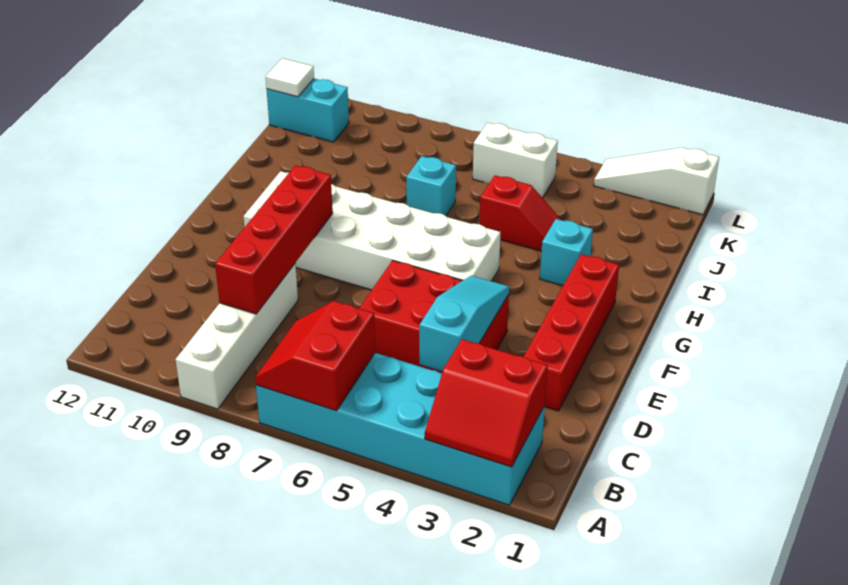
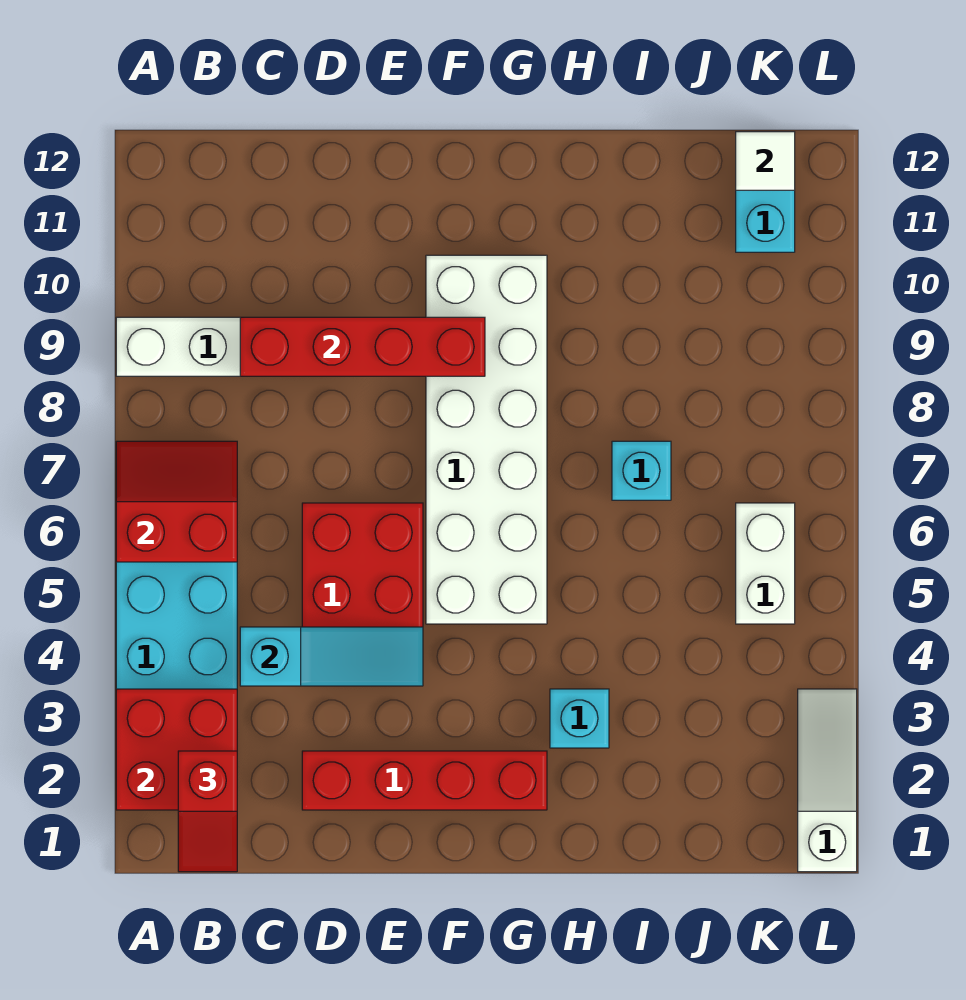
red 2x2 slope [425,339,548,467] -> red 2x2 brick [116,689,237,810]
red 1x2 slope [480,176,561,251] -> red 1x2 slope moved to [178,751,237,872]

